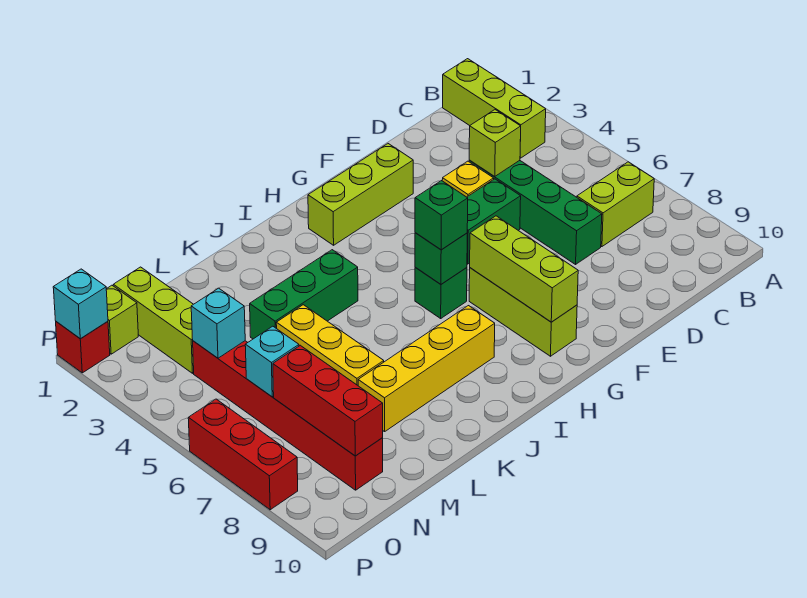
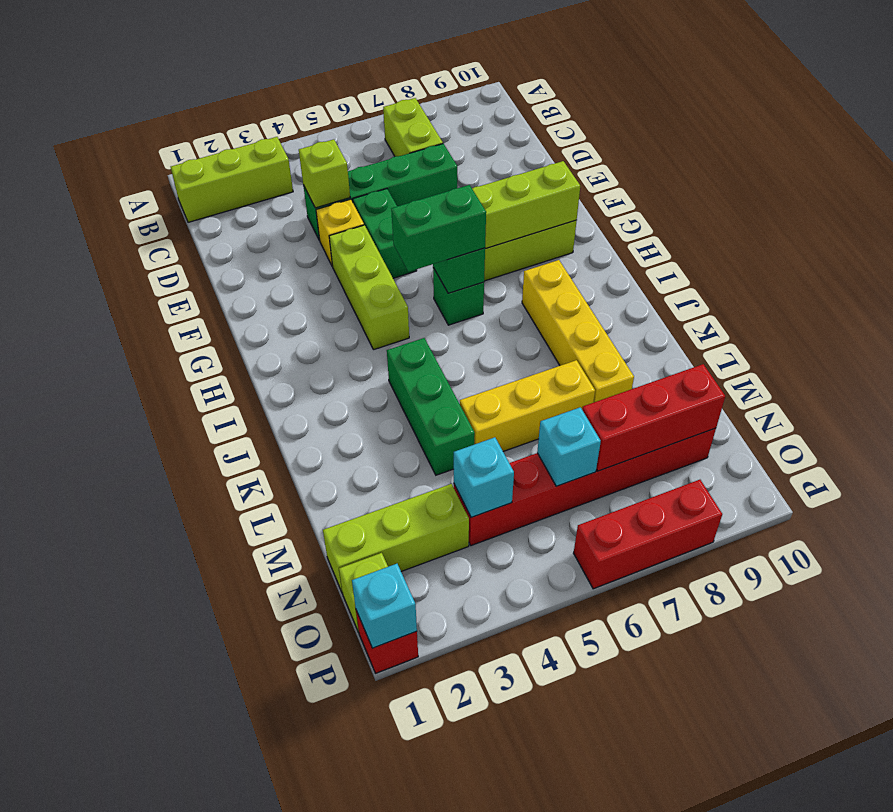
lime 1x3 brick [308,144,413,245] -> lime 1x3 brick moved to [329,225,409,350]
green 1x1 brick [415,181,468,250] -> green 1x2 brick [391,185,486,272]

